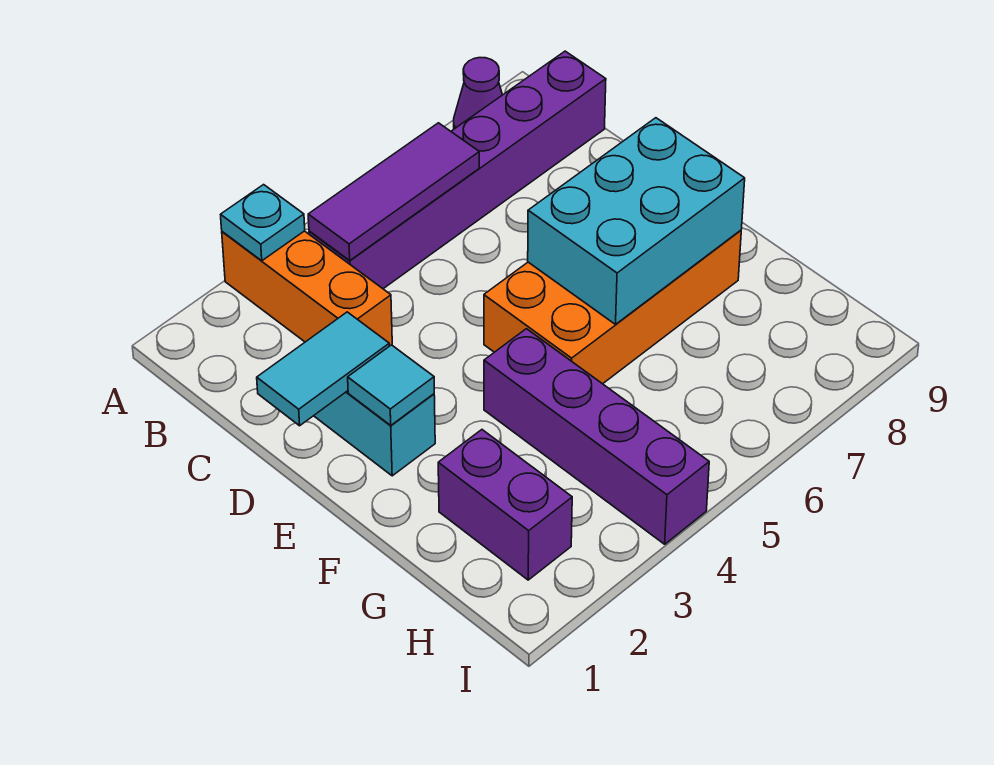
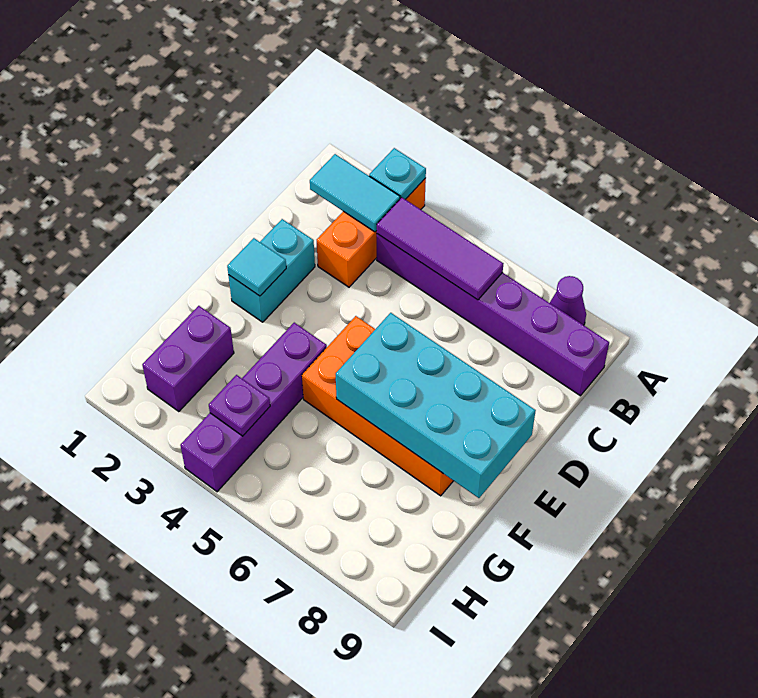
cyan 1x2 tile [257,312,389,426] -> cyan 1x2 tile moved to [310,154,400,232]
cyan 2x3 brick [528,118,745,324] -> cyan 2x4 brick [336,313,536,498]
none -> purple 1x1 plate [209,375,270,436]

